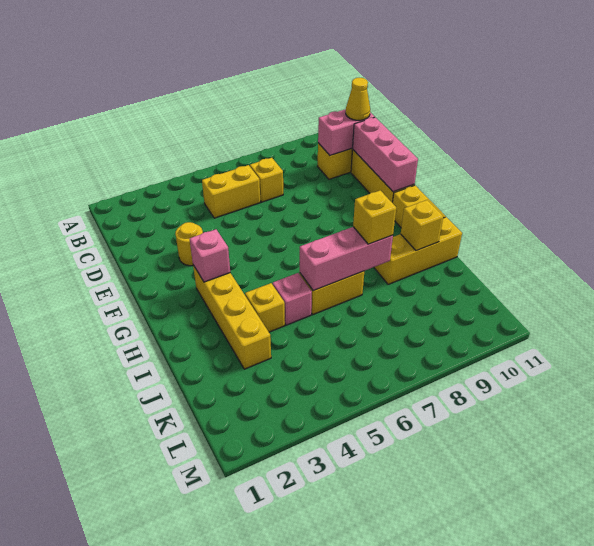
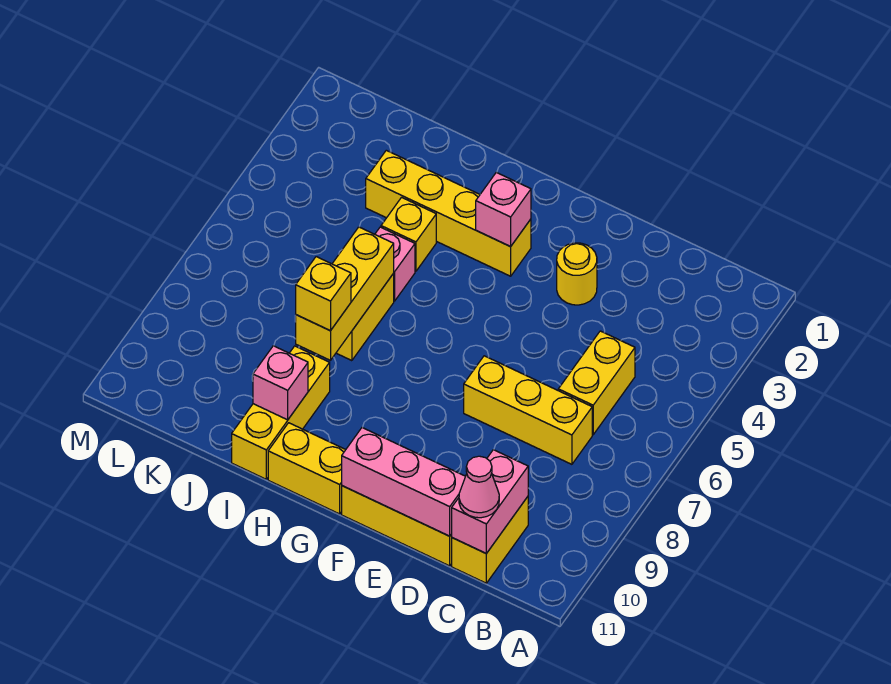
yellow 1x1 brick [250,158,283,202] -> yellow 1x3 brick [464,356,592,464]
yellow 1x1 cone [346,78,370,120] -> pink 1x1 cone [459,456,499,518]
pink 1x3 brick [300,227,393,291] -> yellow 1x3 brick [296,227,394,360]
yellow 1x1 brick [401,200,443,251] -> pink 1x1 brick [253,346,308,420]

